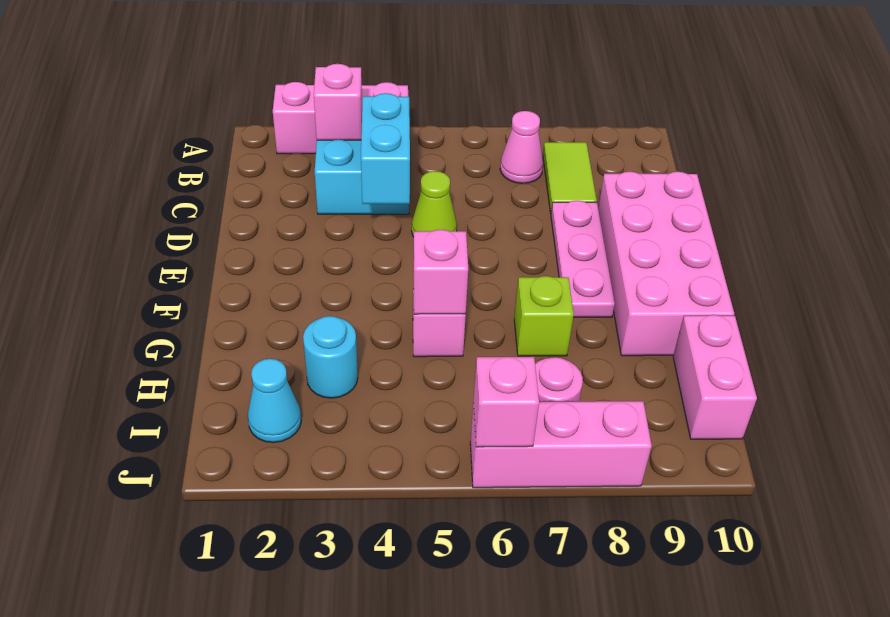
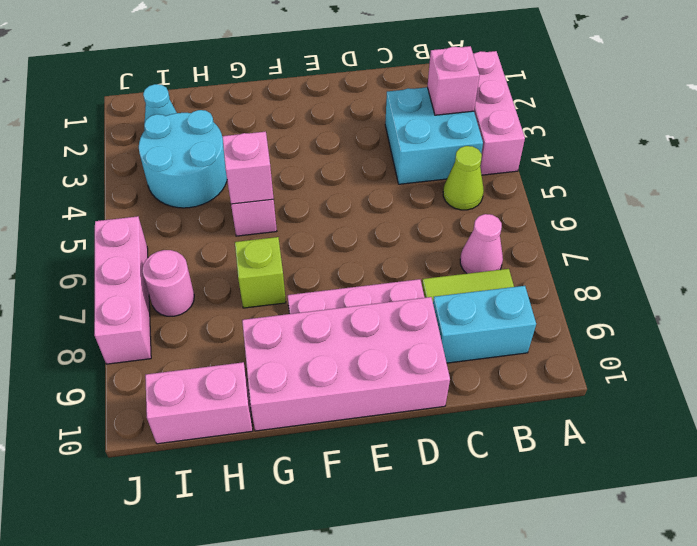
cyan 1x2 brick [361,93,410,204] -> cyan 1x2 brick moved to [433,286,536,363]
lime 1x1 cone [412,171,457,237] -> lime 1x1 cone moved to [443,146,484,210]
cyan 1x1 round brick [303,316,358,398] -> cyan 2x2 round brick [139,110,227,208]
pink 1x1 brick [473,357,539,447] -> none

